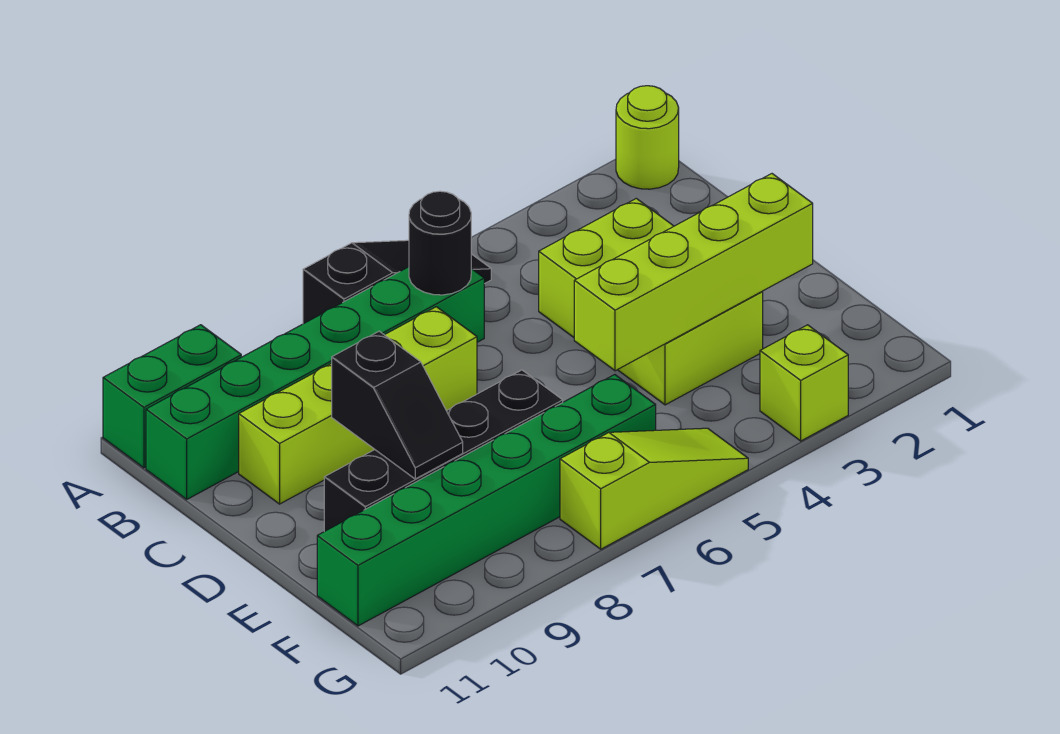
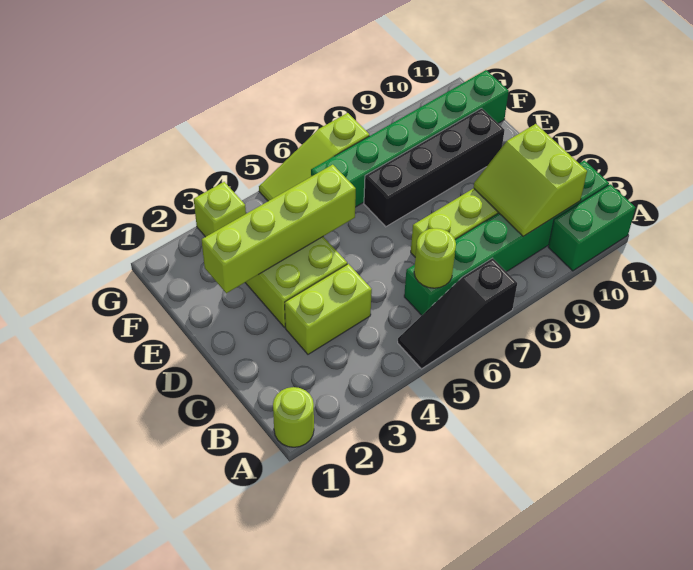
black 1x1 round brick [409,191,471,295] -> lime 1x1 round brick [414,228,456,288]
none -> lime 2x2 slope [474,124,587,236]
black 1x2 slope [332,331,463,479] -> none

